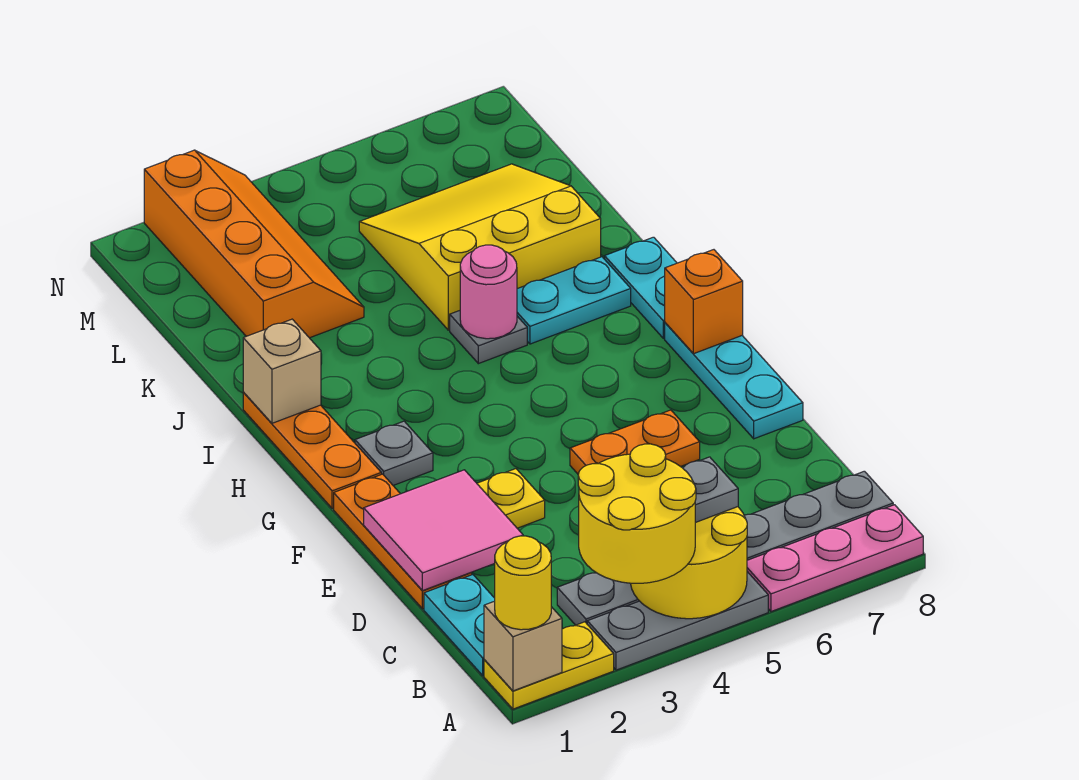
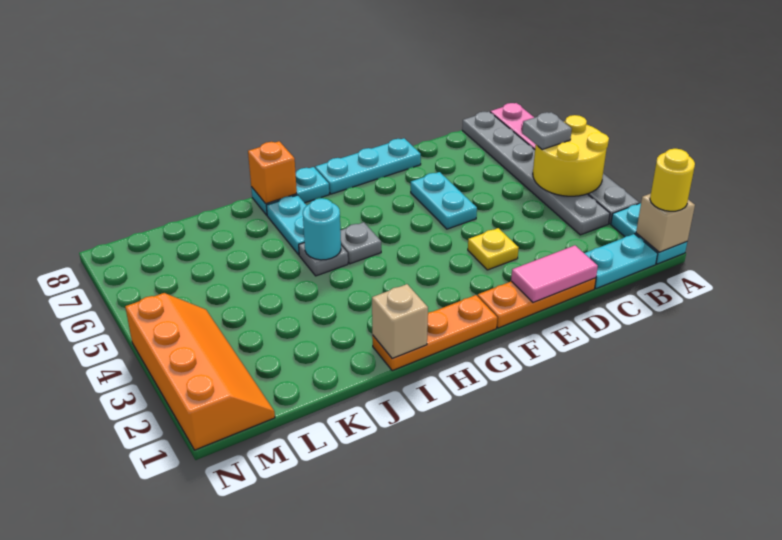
yellow 1x2 plate [484,622,614,709] -> cyan 1x2 plate [611,203,687,264]
yellow 2x2 round brick [578,444,696,583] -> none
pink 2x2 tile [364,470,523,591] -> pink 1x2 tile [511,245,598,303]
orange 1x2 plate [570,410,700,474] -> cyan 1x2 plate [411,172,477,229]
grey 1x1 plate [355,421,433,485] -> grey 1x1 plate moved to [340,222,381,264]
orange 1x1 brick [665,250,743,354] -> orange 1x1 brick moved to [248,141,297,204]
pink 1x1 round brick [460,245,517,339] -> cyan 1x1 round brick [303,198,341,260]
yellow 3x3 slope [359,164,601,330] -> none
orange 2x4 slope [144,150,364,338] -> orange 2x4 slope turned to [125,293,275,450]

